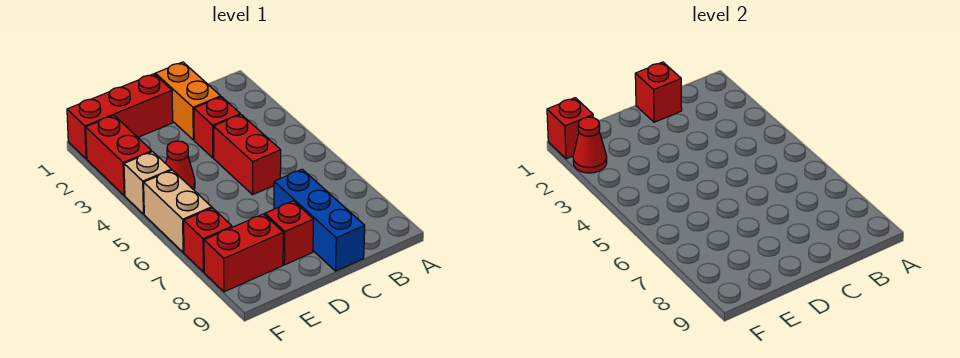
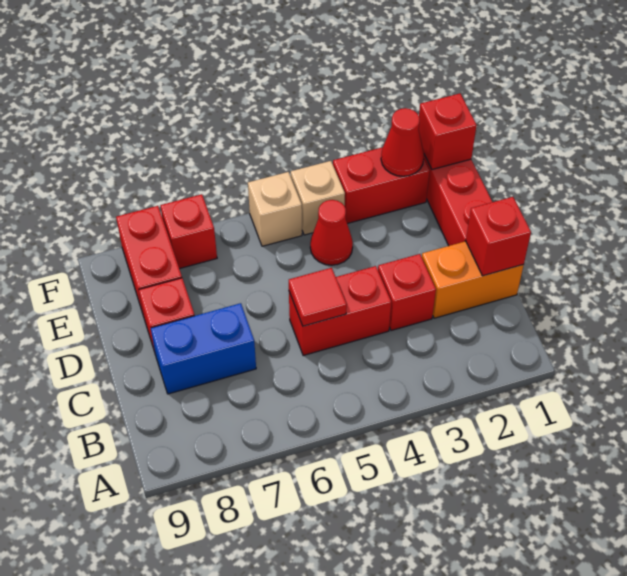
none -> red 1x1 tile [289,268,347,326]
blue 1x3 brick [274,169,365,271] -> blue 1x2 brick [151,303,256,394]
tan 1x2 brick [144,170,212,252] -> tan 1x1 brick [248,172,302,246]

